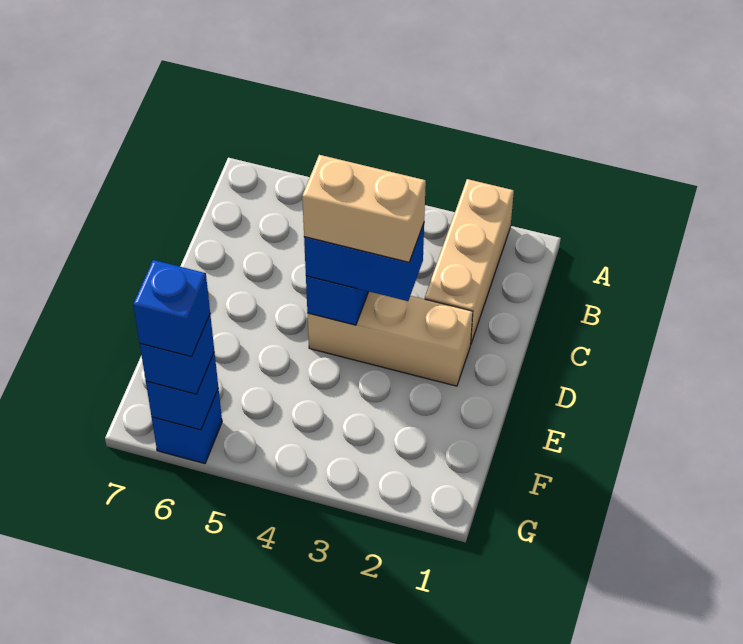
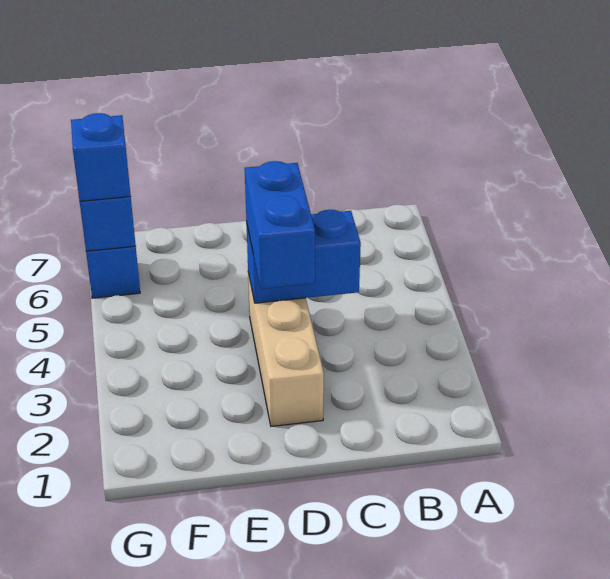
tan 1x3 brick [425,179,514,343] -> none
tan 1x2 brick [302,155,426,262] -> none
blue 1x1 brick [133,260,210,357] -> none

